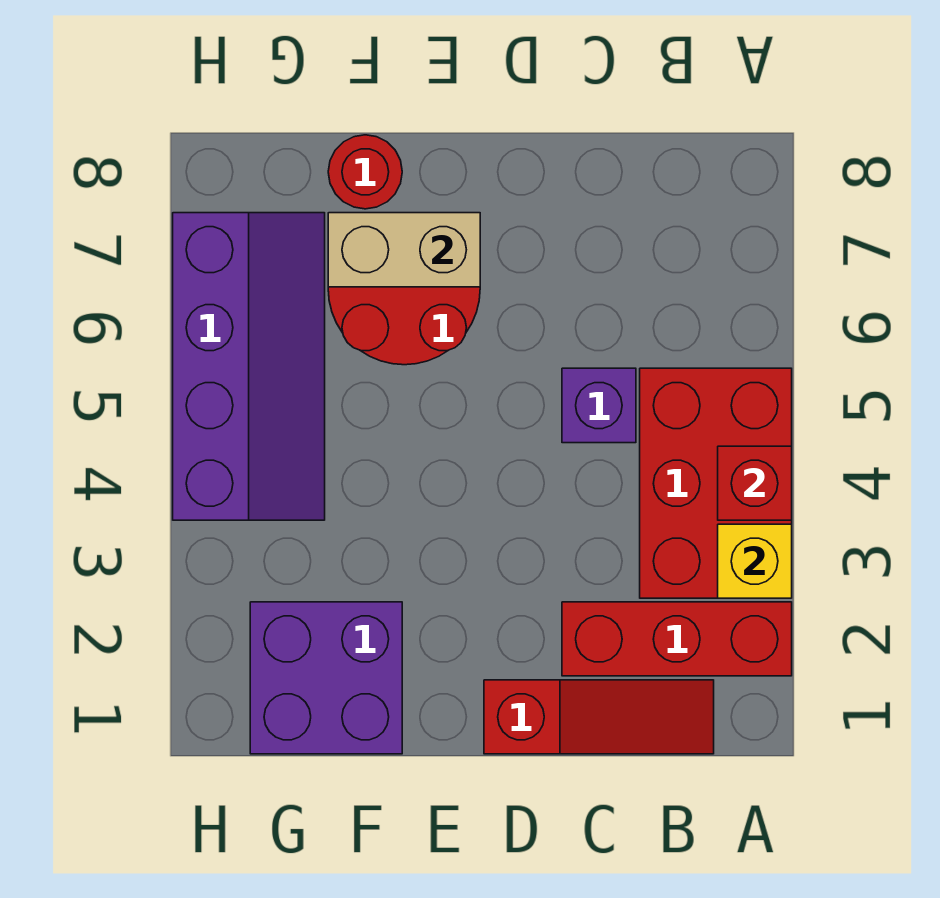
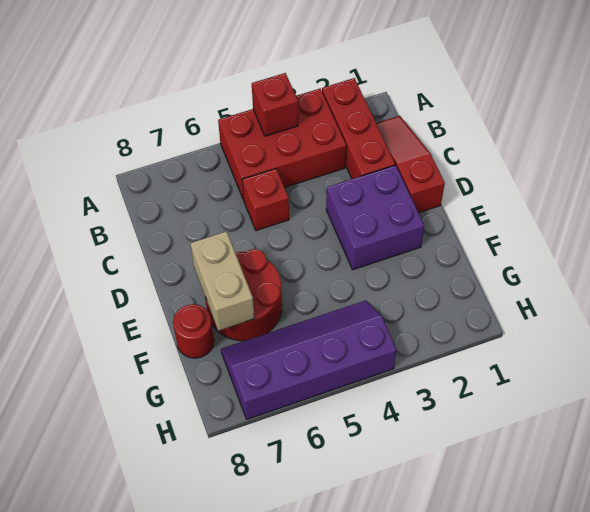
yellow 1x1 brick [718,524,792,598] -> none
purple 1x1 brick [562,368,636,443] -> red 1x1 brick [242,169,289,231]
purple 2x2 brick [250,602,402,754] -> purple 2x2 brick moved to [326,165,424,270]

